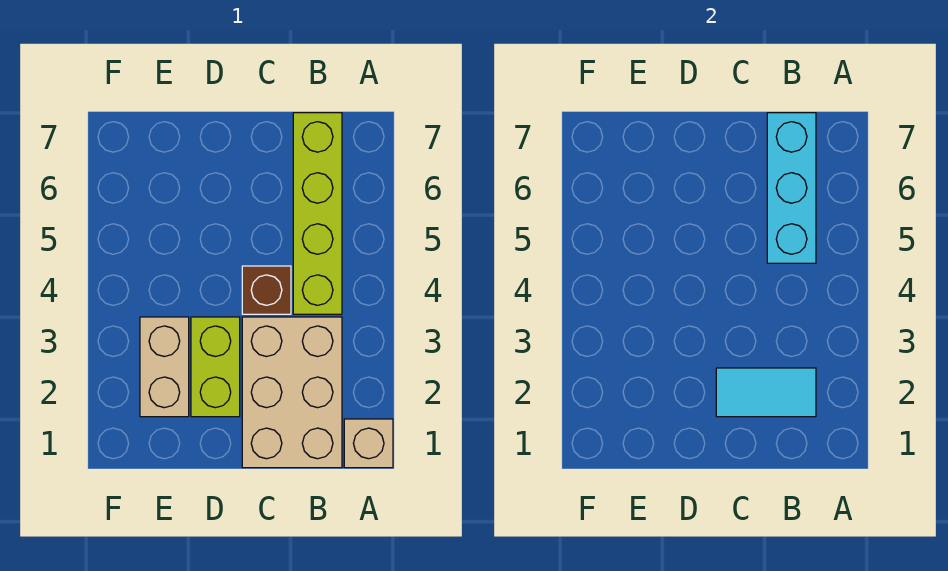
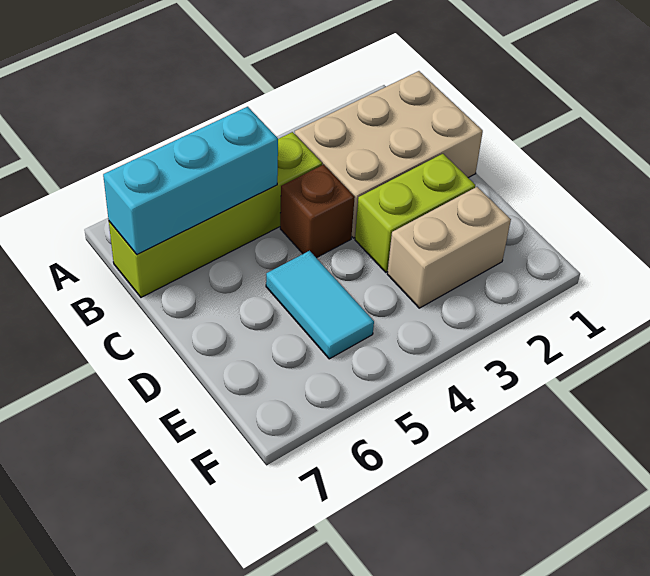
tan 1x1 brick [344,419,393,468] -> none
cyan 1x2 tile [716,368,816,417] -> cyan 1x2 tile moved to [266,251,374,359]

